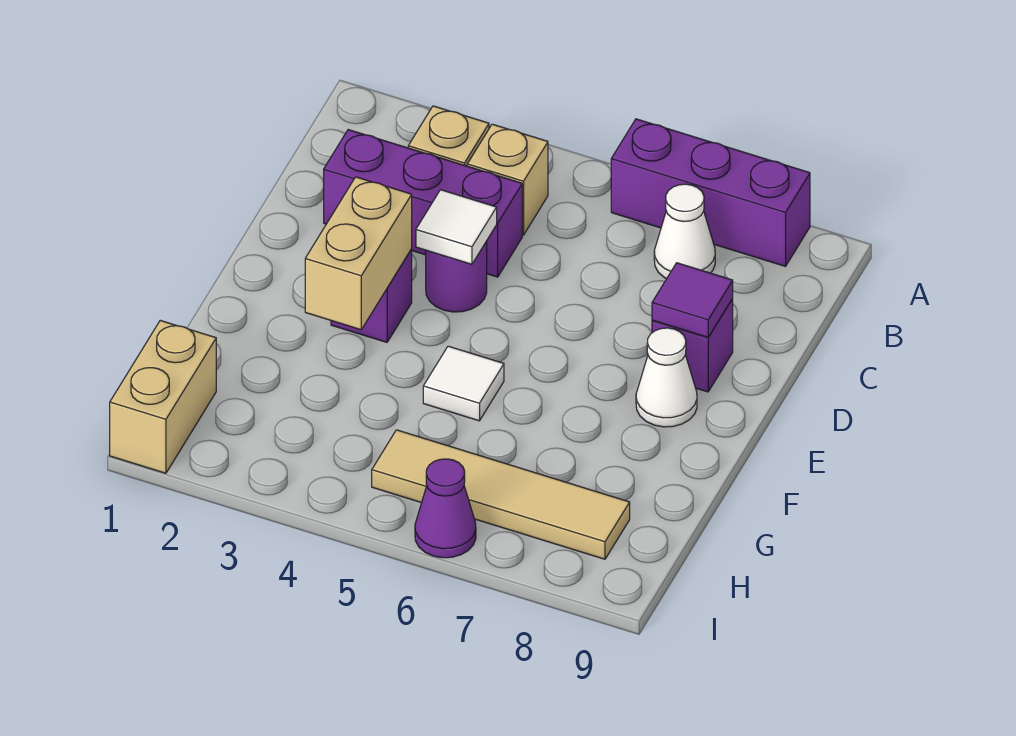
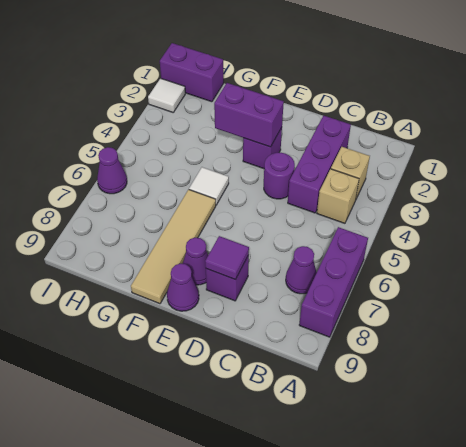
white 1x1 cone [654,184,715,279] -> purple 1x1 cone [286,246,317,294]
white 1x1 tile [416,190,497,264] -> white 1x1 tile moved to [148,78,185,112]
tan 1x2 brick [305,177,412,330] -> purple 1x2 brick [214,83,284,147]
white 1x1 cone [636,328,697,427] -> purple 1x1 cone [183,238,208,285]
none -> purple 1x1 cone [167,264,199,311]
tan 1x2 brick [110,320,216,473] -> purple 1x2 brick [160,43,223,102]
tan 1x4 tile [372,430,630,559] -> tan 1x4 tile moved to [131,190,216,304]

